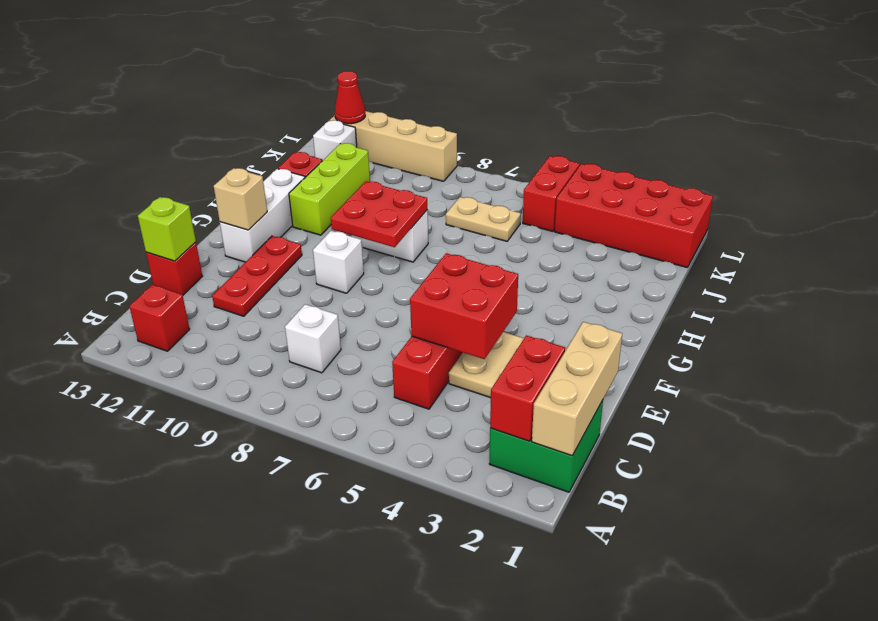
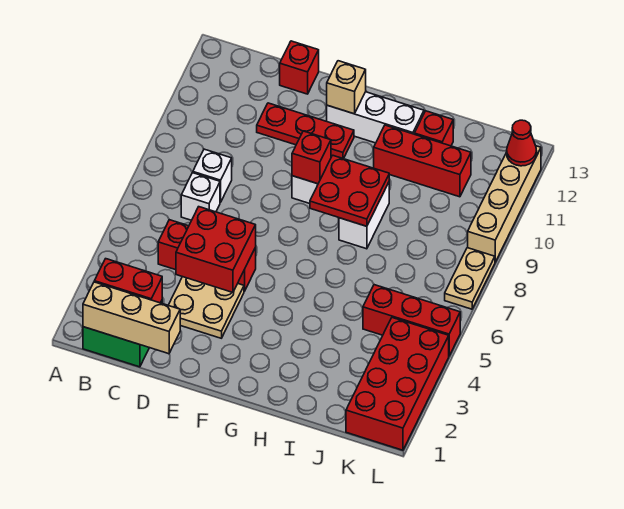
red 1x1 brick [129,285,190,351] -> red 1x1 brick moved to [292,131,331,184]
lime 1x1 brick [138,197,196,261] -> none
lime 1x3 brick [289,143,370,235] -> red 1x3 brick [374,125,471,197]
tan 1x2 plate [446,197,521,241] -> tan 1x2 plate moved to [445,248,495,309]
red 1x2 brick [523,156,580,231] -> red 1x3 brick [363,285,460,356]
white 1x1 brick [313,120,357,161] -> white 1x1 brick moved to [181,173,220,220]

